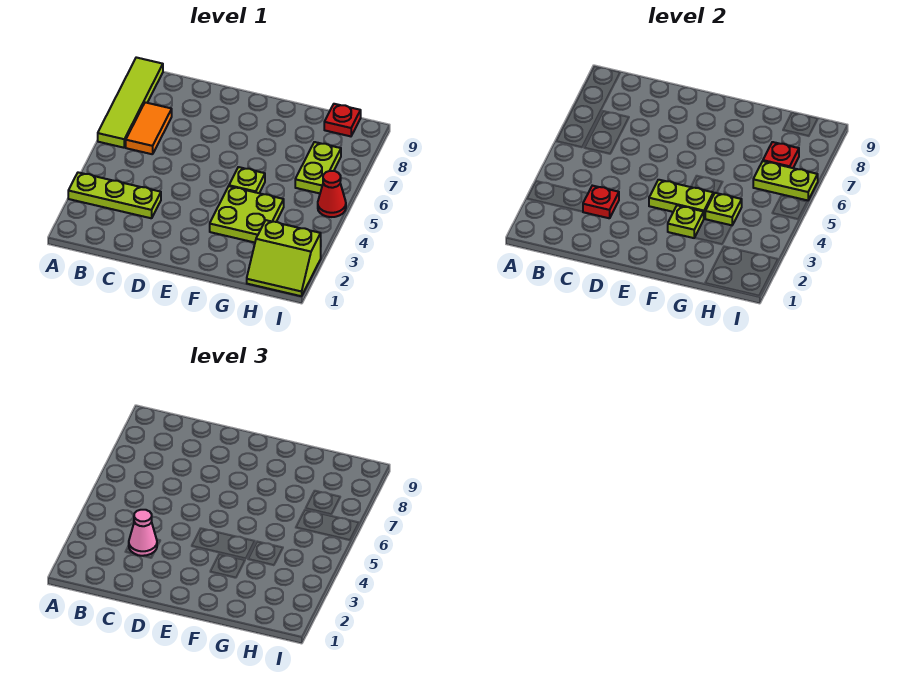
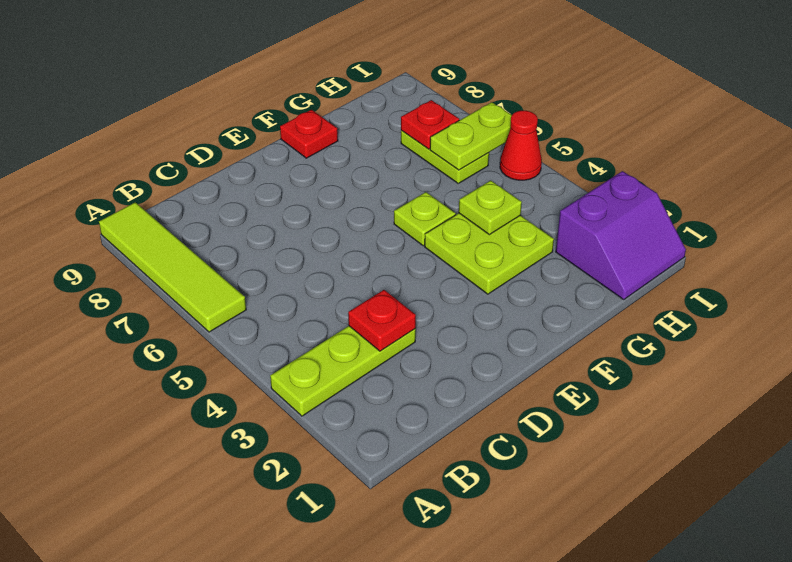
orange 1x2 tile [126,102,172,154] -> none
pink 1x1 cone [129,510,157,556] -> none
lime 1x2 plate [649,180,713,218] -> none
lime 1x1 plate [668,205,704,238] -> none
lime 2x2 slope [247,220,321,296] -> purple 2x2 slope [556,171,686,299]
red 1x1 plate [324,104,361,136] -> red 1x1 plate moved to [280,110,338,158]

